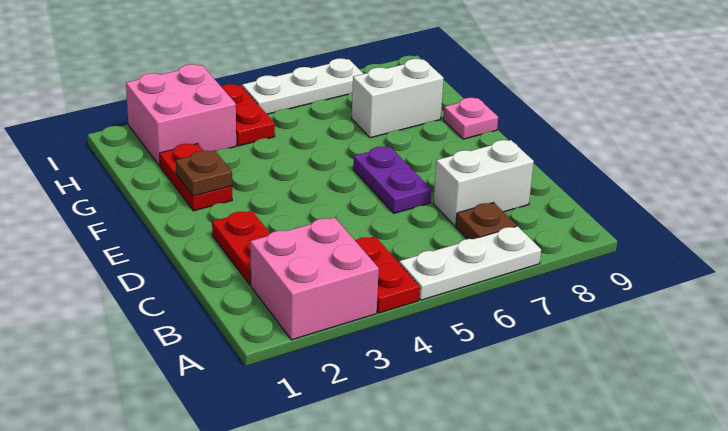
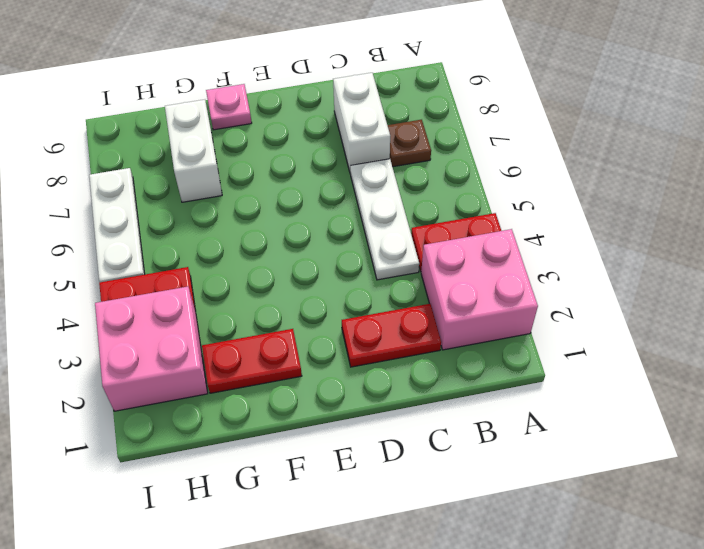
white 1x3 plate [399,226,541,300] -> white 1x3 plate moved to [350,159,419,280]
purple 1x2 plate [353,146,431,213] -> none
brown 1x1 plate [176,150,232,196] -> none

